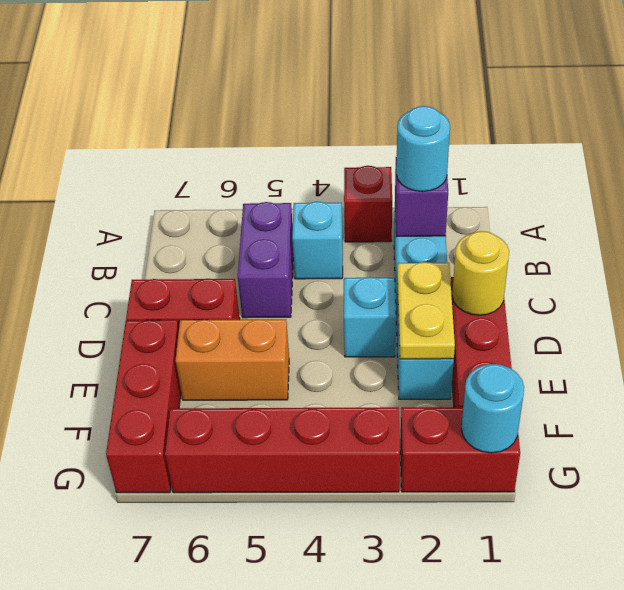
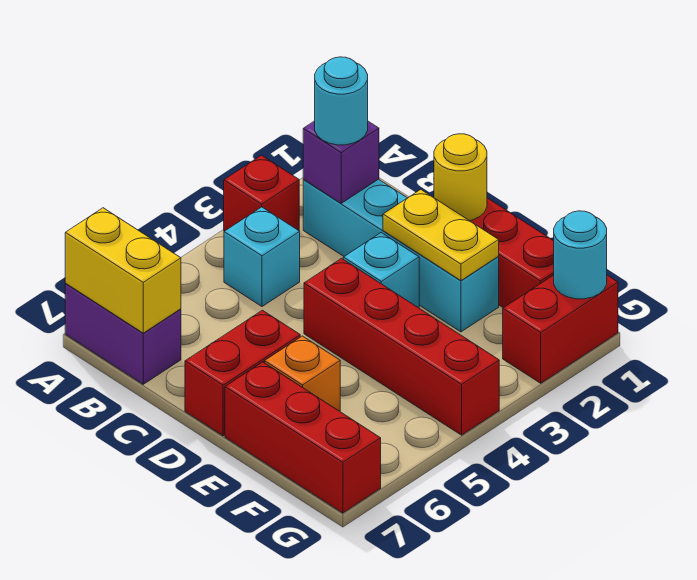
none -> yellow 1x2 brick [65,208,181,333]
purple 1x2 brick [238,202,293,318] -> purple 1x2 brick moved to [65,284,181,384]
orange 1x2 brick [175,319,289,400] -> orange 1x1 brick [265,336,340,411]
red 1x4 brick [165,407,400,493] -> red 1x4 brick turned to [304,258,499,435]

